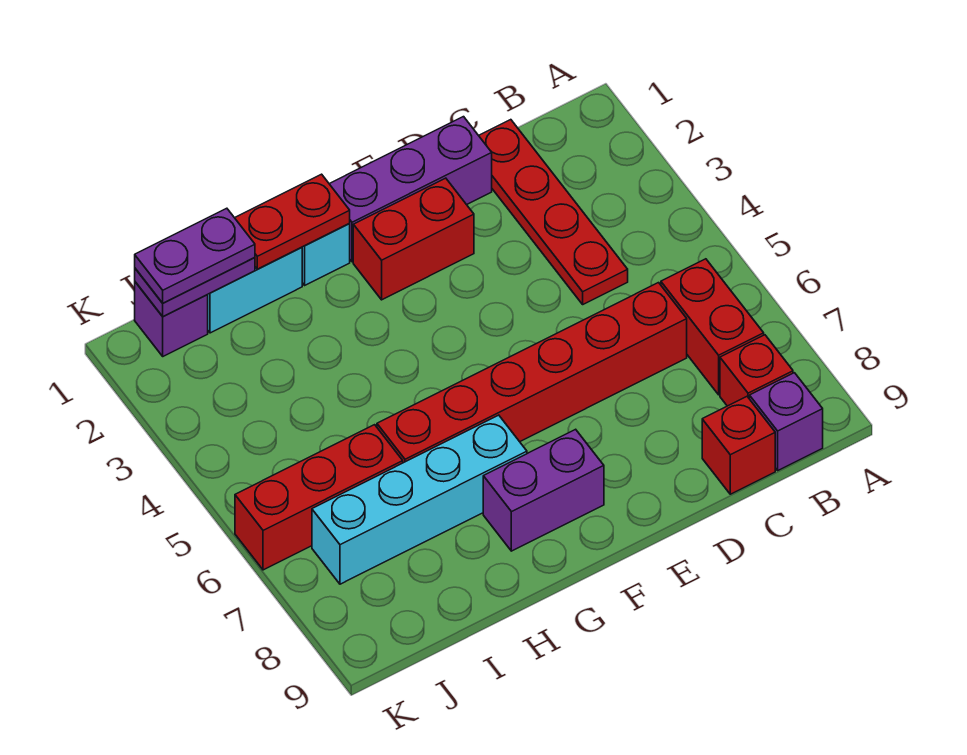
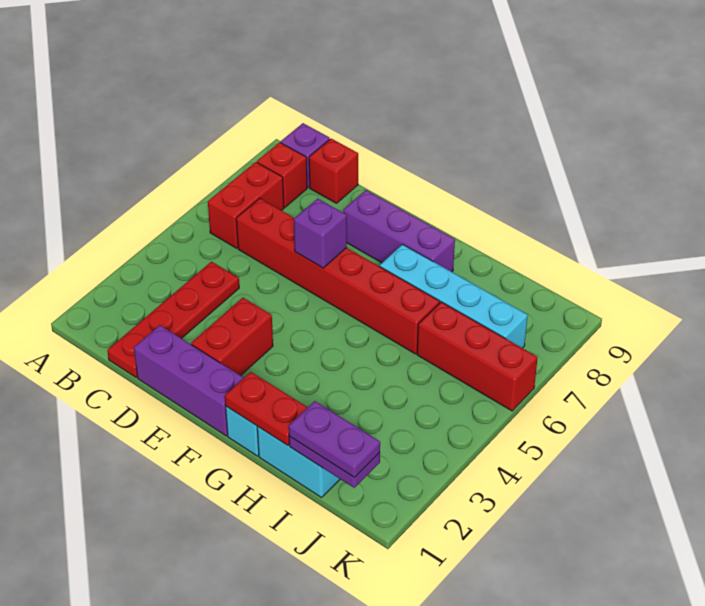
red 1x2 brick [353,178,474,300] -> red 1x2 brick turned to [191,298,273,376]
purple 1x2 brick [483,429,604,551] -> purple 1x3 brick [343,190,455,272]
purple 1x1 brick [135,282,208,356] -> purple 1x1 brick moved to [294,199,347,268]

